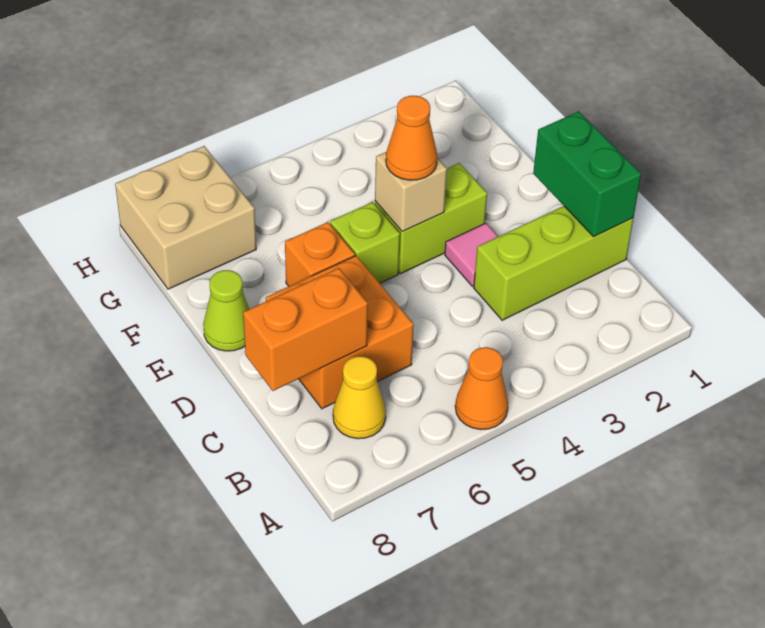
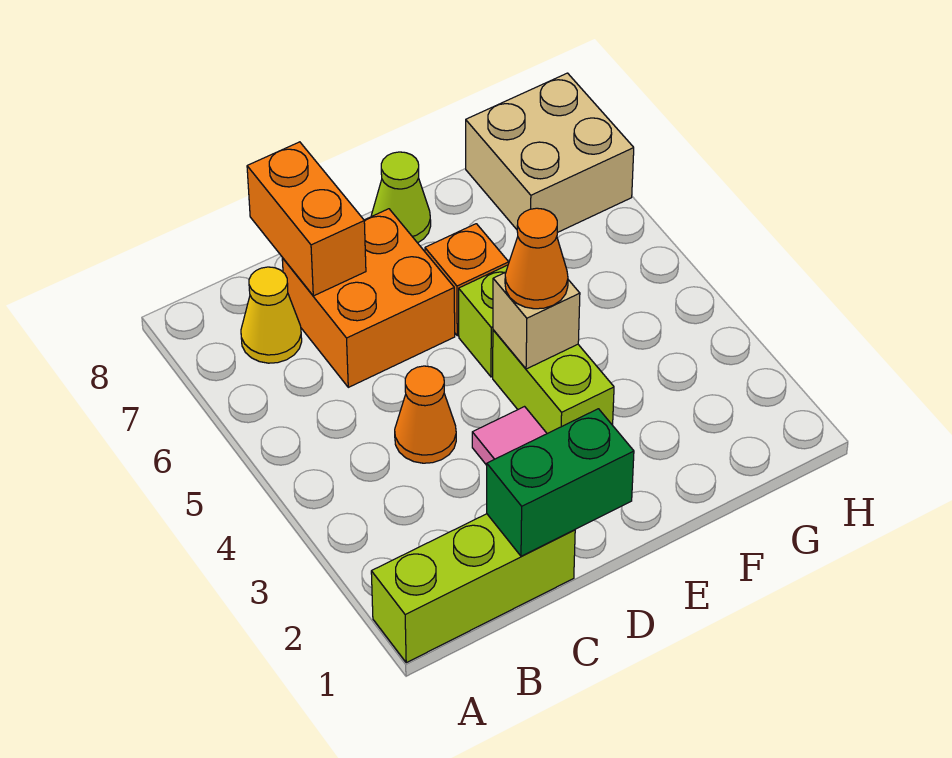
orange 1x1 cone [455,347,508,429] -> orange 1x1 cone moved to [395,366,456,463]
lime 1x3 brick [474,206,633,320] -> lime 1x3 brick turned to [371,514,575,663]

